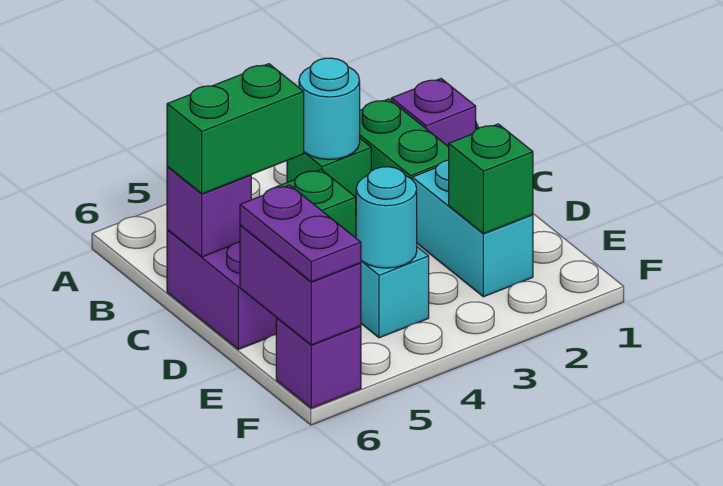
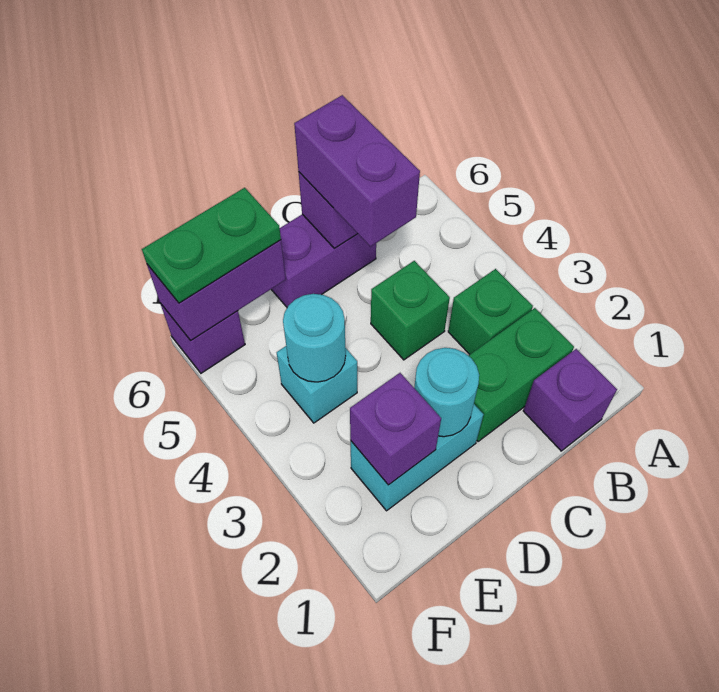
cyan 1x1 round brick [299,58,360,160] -> cyan 1x1 round brick moved to [414,348,479,437]
green 1x2 brick [167,64,304,194] -> purple 1x2 brick [294,95,420,247]
green 1x1 brick [449,124,533,234] -> purple 1x1 brick [350,373,441,485]
purple 1x2 plate [240,185,361,282] -> green 1x2 plate [142,188,281,303]

